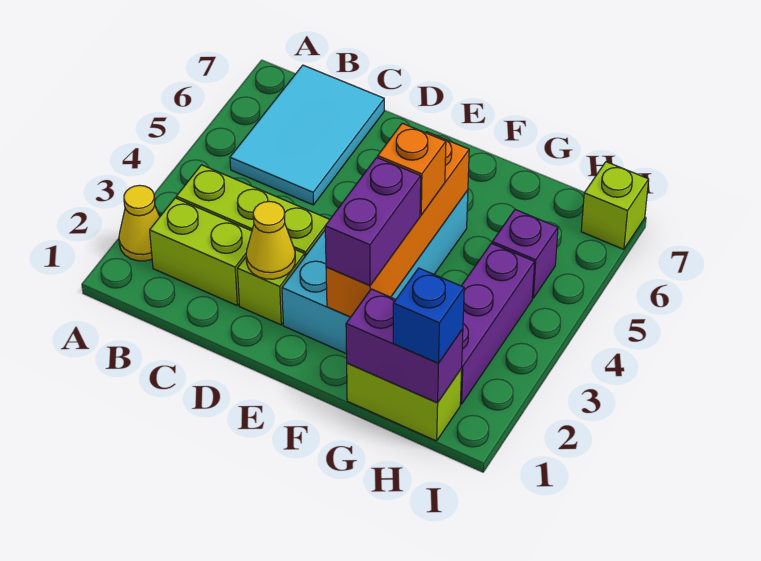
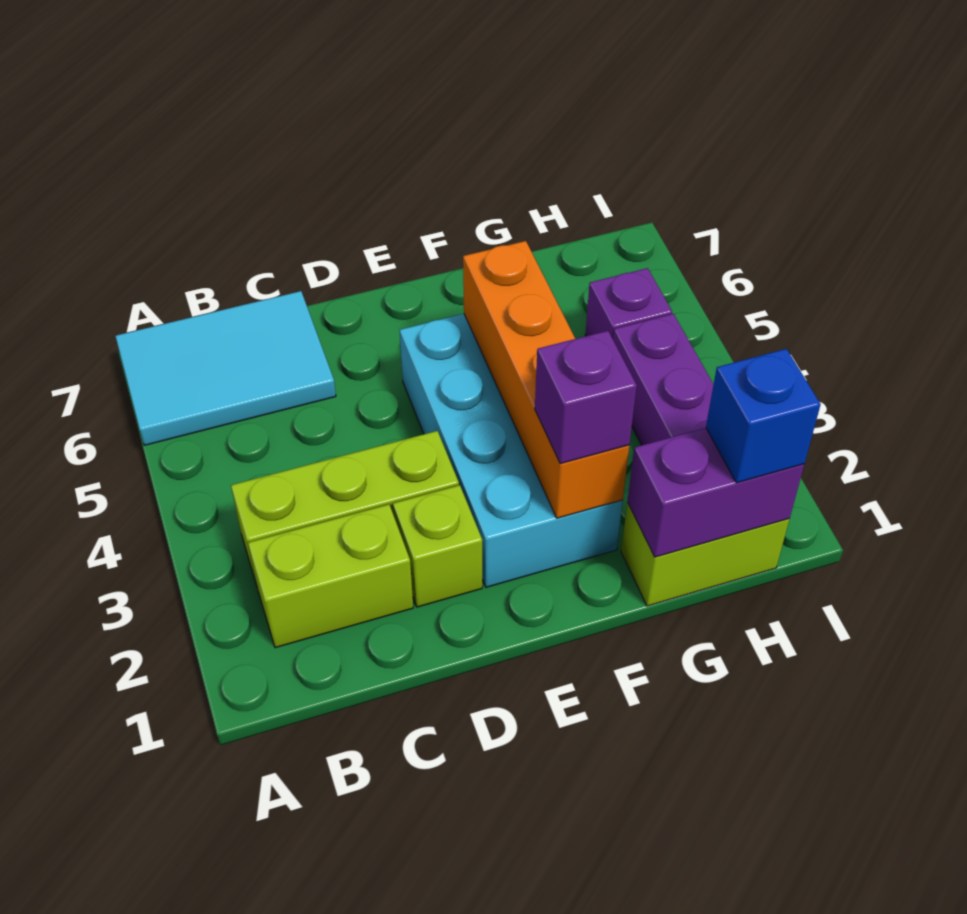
yellow 1x1 cone [119,185,160,261] -> none
cyan 2x3 tile [230,65,384,205] -> cyan 2x3 tile turned to [115,291,336,445]
yellow 1x1 cone [246,201,295,279] -> none
purple 1x2 brick [325,157,421,285] -> purple 1x1 brick [535,331,637,464]
orange 1x1 brick [378,123,446,215] -> none
lime 1x1 brick [581,162,649,249] -> none

